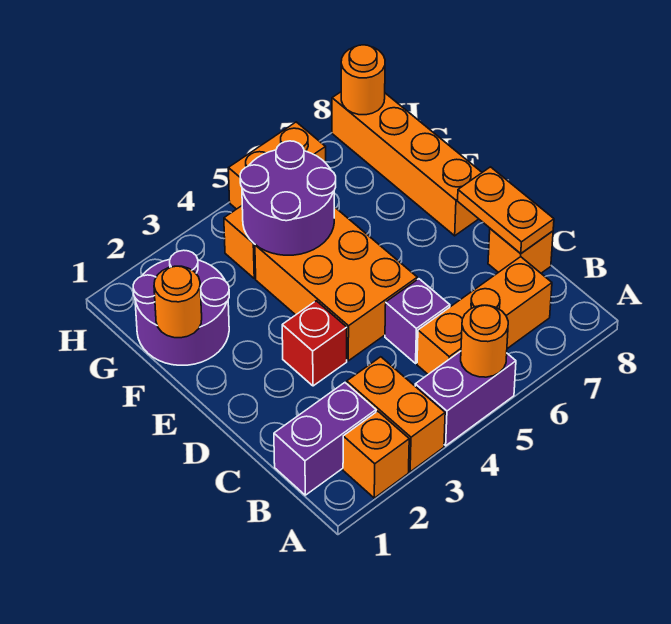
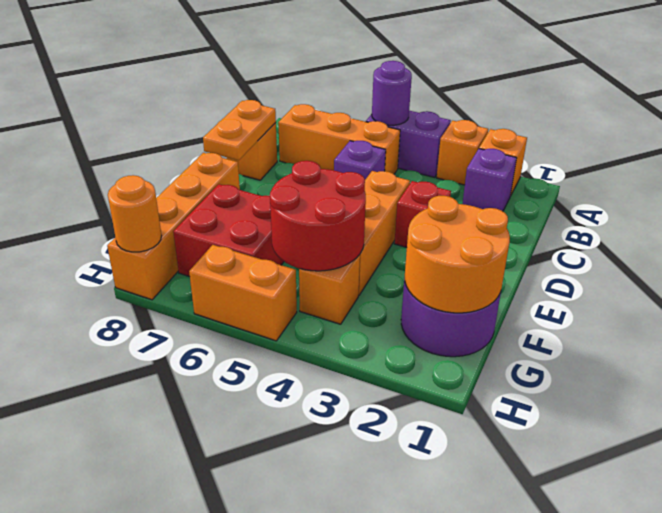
orange 1x2 brick [347,357,445,472] -> orange 1x1 brick [437,120,488,185]
orange 1x1 round brick [461,305,508,377] -> purple 1x1 round brick [372,61,412,125]
purple 1x2 brick [274,383,376,495] -> purple 1x1 brick [462,149,517,211]
orange 2x3 brick [255,207,417,361] -> orange 1x3 brick [359,171,410,295]
orange 1x1 round brick [154,266,202,338] -> orange 2x2 round brick [405,196,510,313]
purple 2x2 round brick [240,141,336,255] -> red 2x2 round brick [270,161,366,271]
none -> red 2x2 brick [173,184,284,277]

